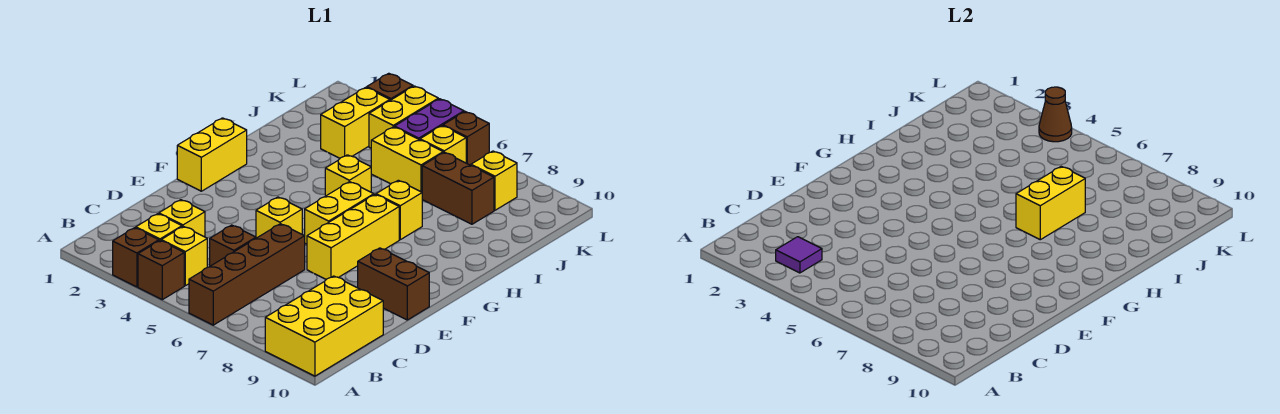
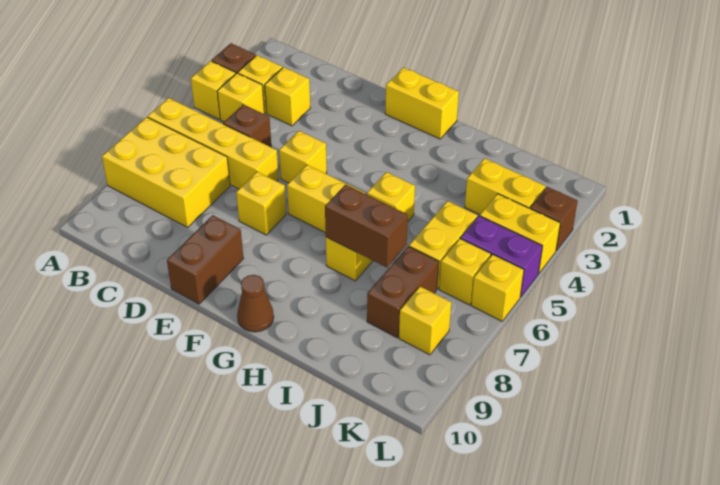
brown 1x1 brick [138,241,184,300] -> yellow 1x1 brick [191,61,236,119]
brown 1x4 brick [189,224,305,325] -> yellow 1x4 brick [148,98,279,189]
yellow 2x3 brick [265,276,383,376] -> yellow 2x3 brick moved to [102,117,230,227]
purple 1x1 tile [776,237,822,273] -> none
yellow 1x3 brick [307,195,399,279] -> yellow 1x1 brick [236,172,286,235]
yellow 1x2 brick [1016,166,1085,240] -> brown 1x2 brick [325,185,408,267]
brown 1x1 cone [1039,87,1072,142] -> brown 1x1 cone moved to [237,275,274,332]
brown 1x1 brick [443,112,489,165] -> yellow 1x1 brick [471,254,524,321]

